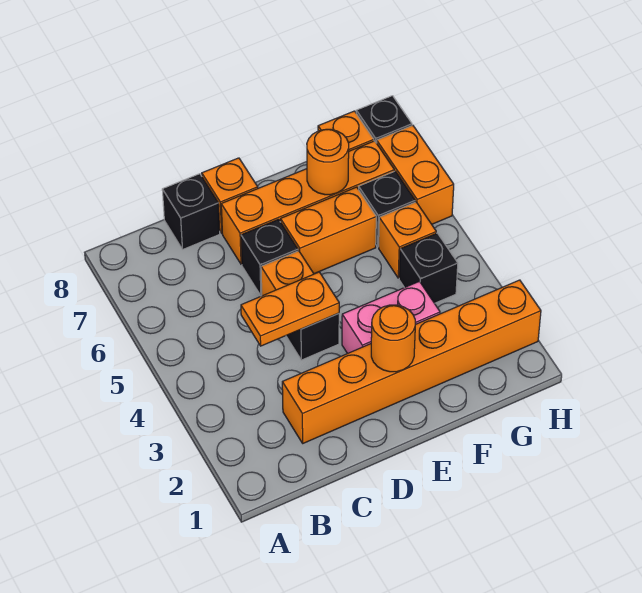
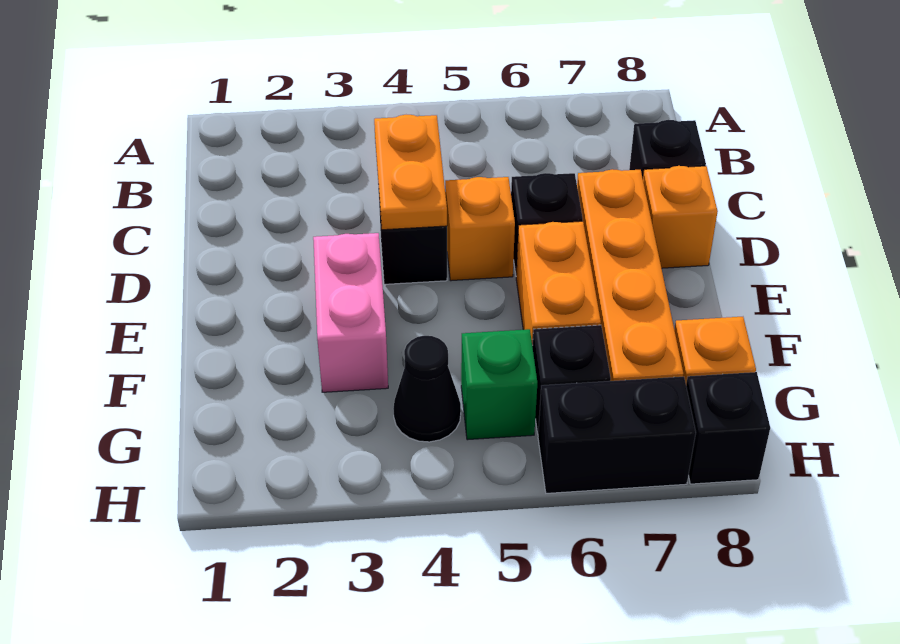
orange 1x6 brick [282,280,541,443] -> none
orange 1x1 round brick [371,305,415,372] -> none
orange 1x1 round brick [307,129,349,195] -> none
black 1x1 brick [399,233,458,303] -> black 1x1 cone [393,336,461,442]
orange 1x1 brick [379,202,436,278] -> green 1x1 brick [461,329,537,440]
orange 1x2 brick [377,125,454,224] -> black 1x2 brick [538,377,696,493]

